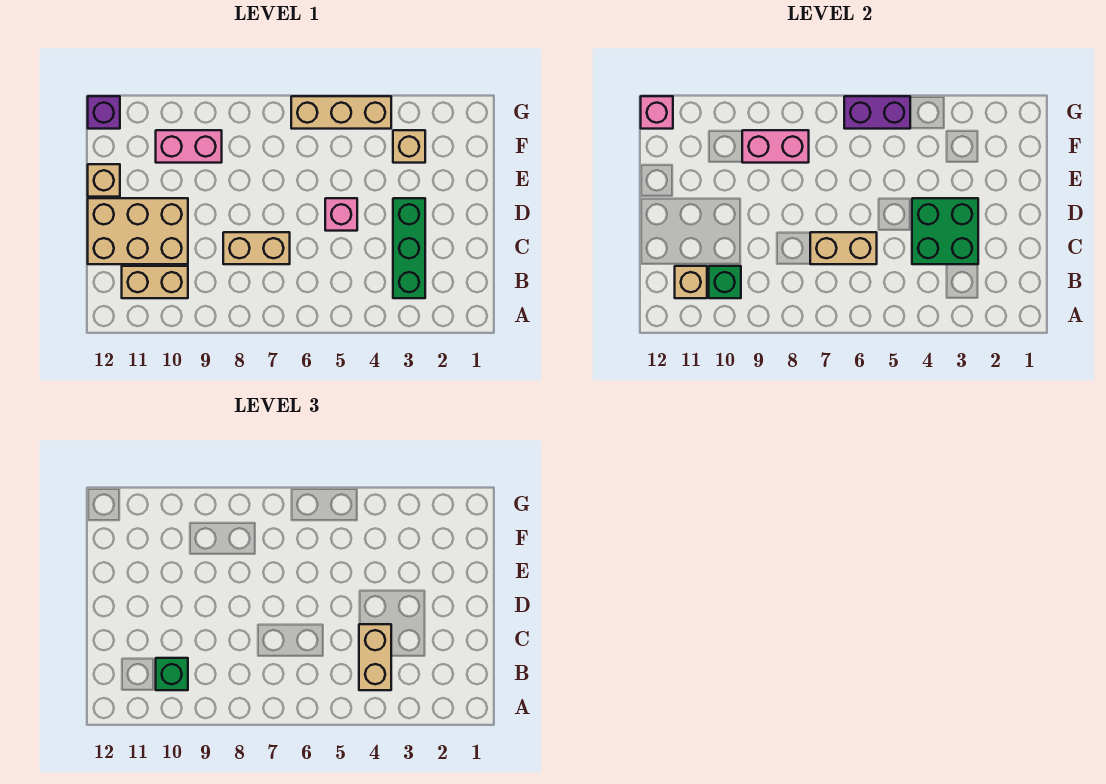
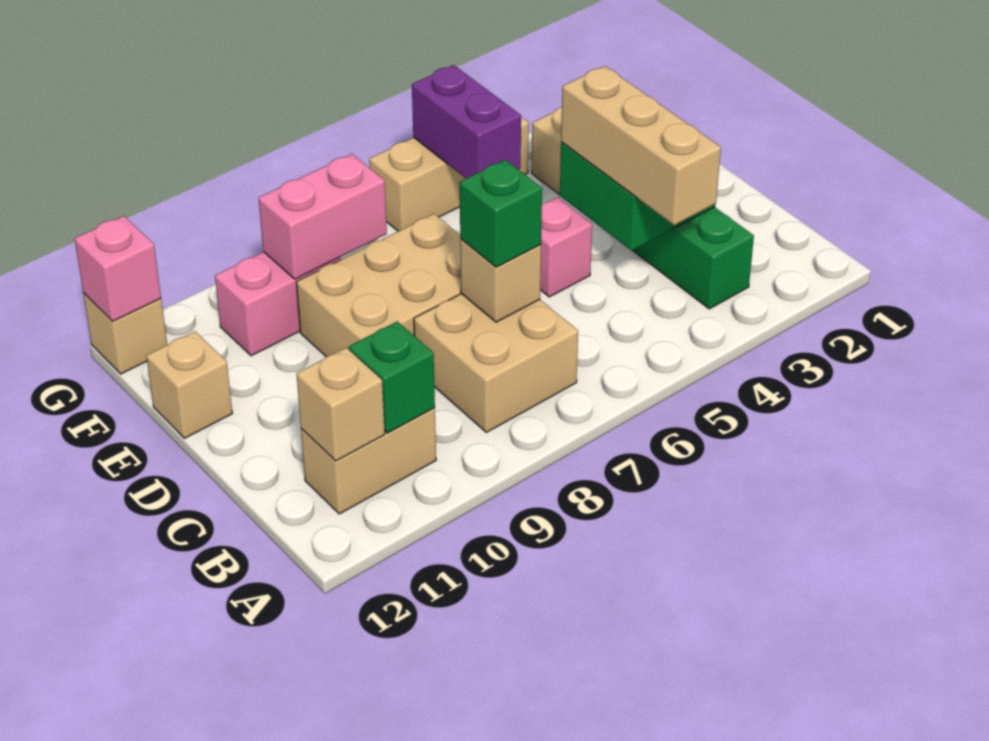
tan 1x2 brick [359,624,391,690] -> tan 1x3 brick [561,66,721,225]
green 1x1 brick [156,658,188,690] -> green 1x1 brick moved to [460,160,542,267]
tan 1x2 brick [810,232,877,264] -> tan 1x1 brick [460,239,541,322]
tan 1x2 brick [223,232,290,264] -> tan 2x2 brick [414,294,578,432]
tan 2x3 brick [88,198,188,264] -> tan 2x3 brick moved to [296,214,461,357]
purple 1x2 brick [844,96,910,129] -> purple 1x2 brick turned to [412,65,521,178]
purple 1x1 brick [88,96,120,129] -> tan 1x1 brick [83,293,167,374]

